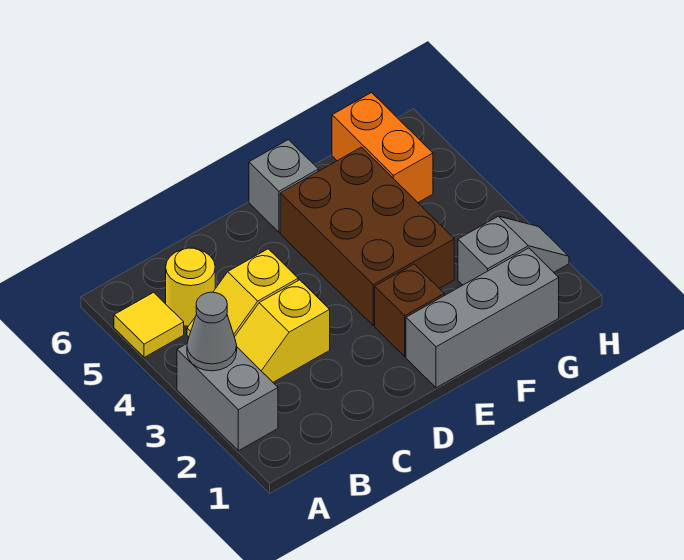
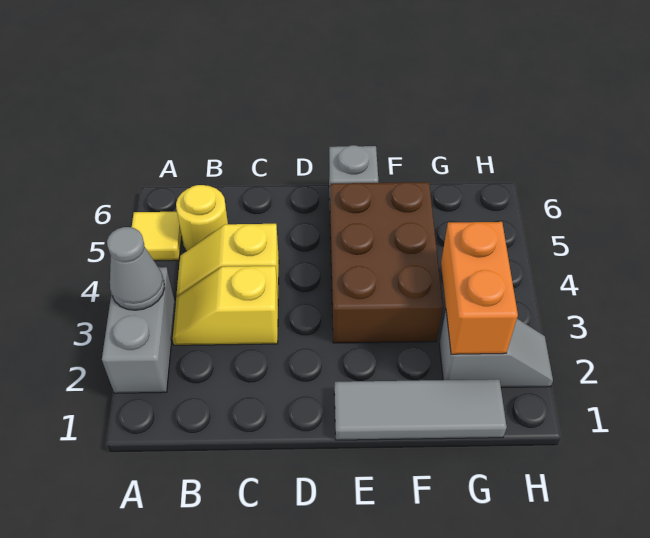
grey 1x3 brick [406,248,559,388] -> grey 1x3 tile [334,379,507,440]
brown 1x1 brick [375,264,444,356] -> none
orange 1x2 brick [332,93,433,202] -> orange 1x2 brick moved to [441,222,518,354]

